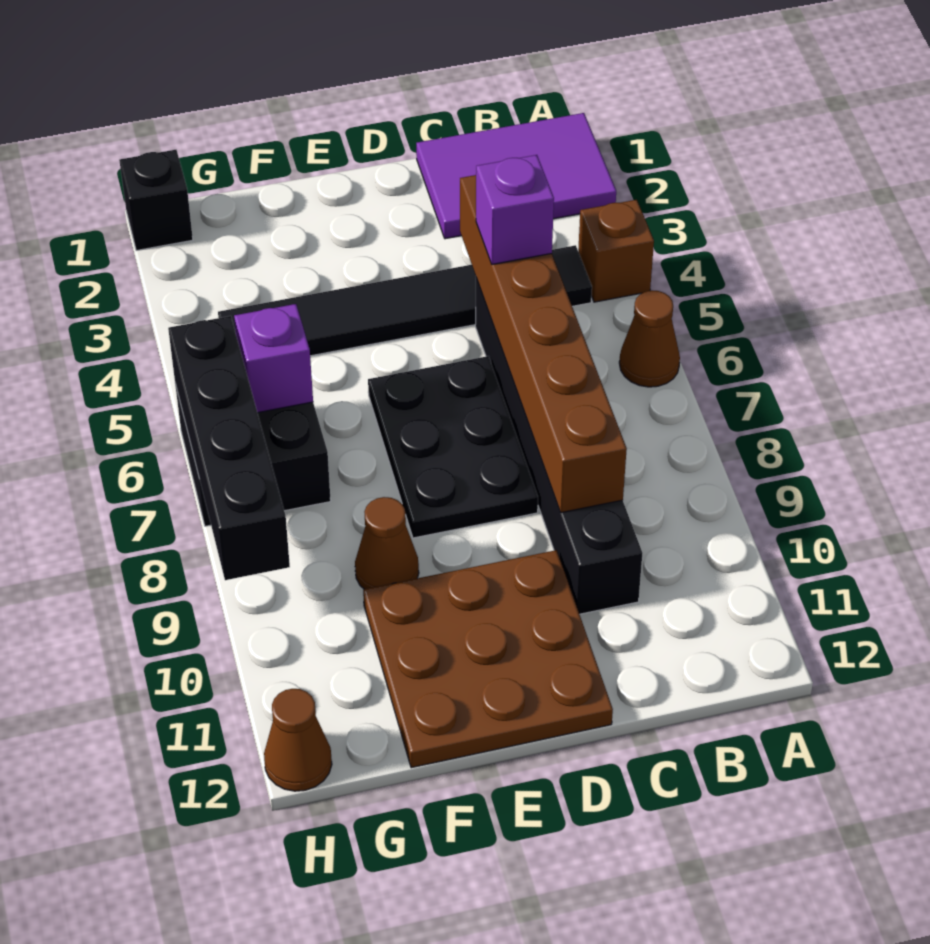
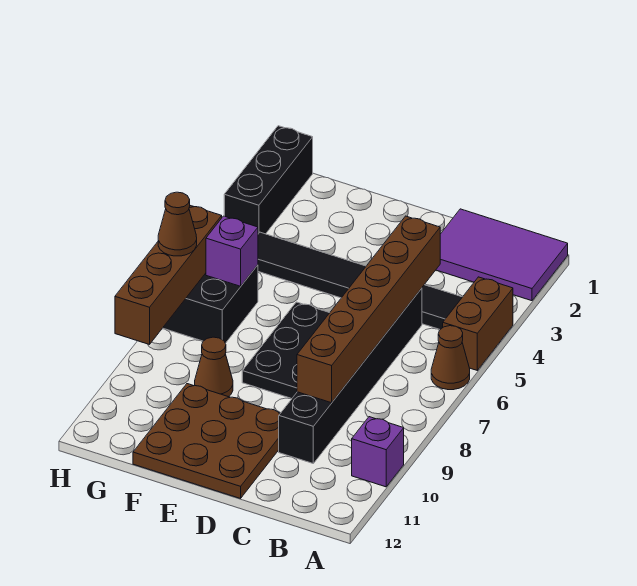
brown 1x1 brick [578,200,654,302] -> brown 1x2 brick [443,277,513,370]
purple 1x1 brick [476,155,554,264] -> purple 1x1 brick moved to [352,417,404,487]
black 1x1 brick [119,150,193,251] -> black 1x3 brick [224,126,313,234]
black 1x4 brick [168,316,290,580] -> brown 1x4 brick [115,206,222,345]
brown 1x1 cone [264,689,332,791] -> brown 1x1 cone moved to [158,192,197,256]

